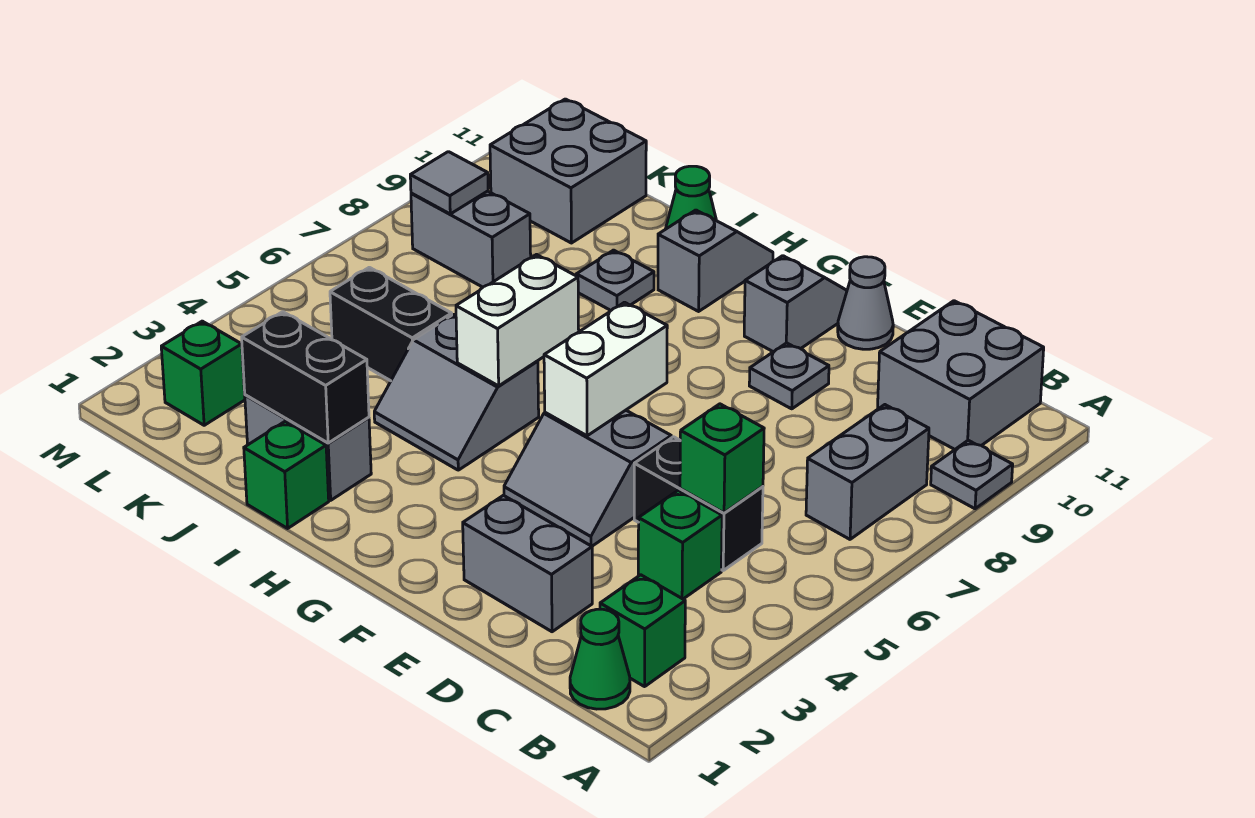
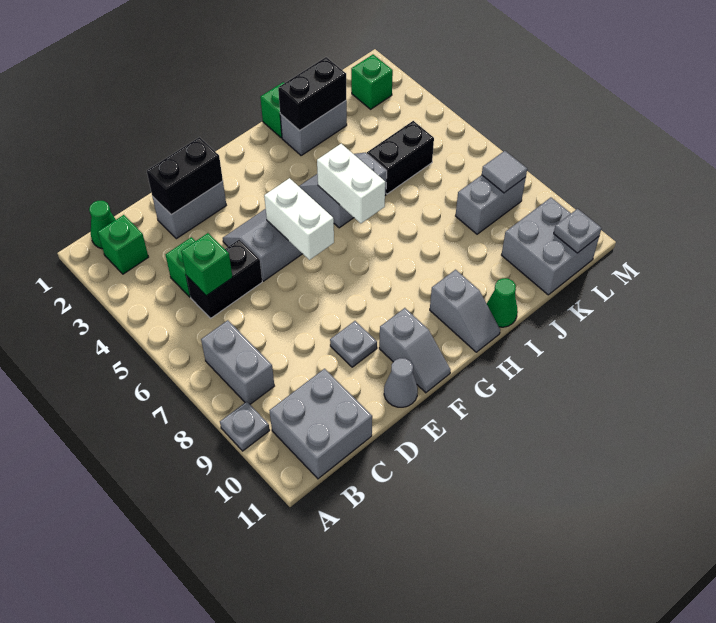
none -> black 1x2 brick [147,137,223,215]
grey 1x1 plate [576,250,654,310] -> grey 1x1 plate moved to [554,209,601,253]

